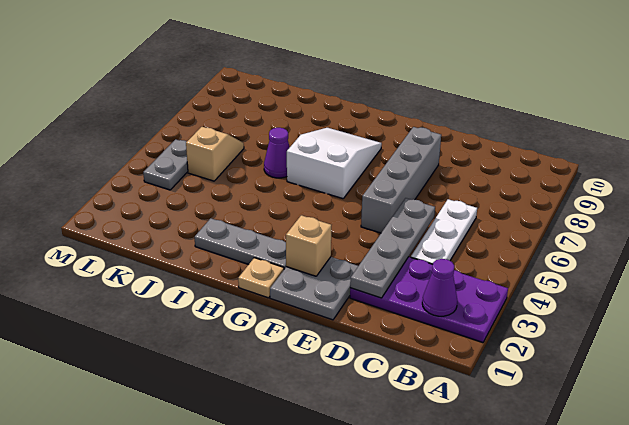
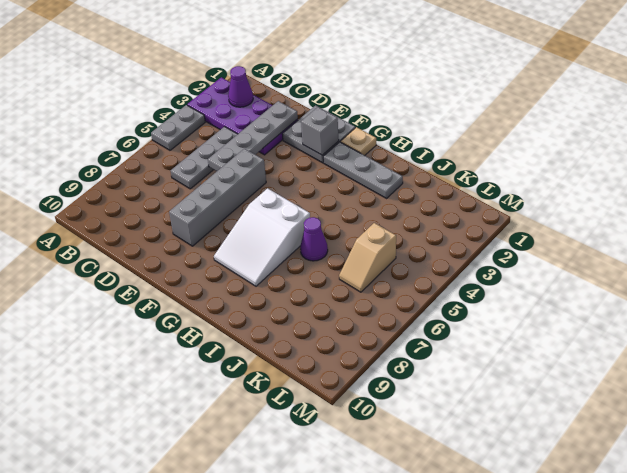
white 1x3 plate [411,199,477,264] -> grey 1x3 plate [171,127,238,189]
tan 1x1 brick [286,215,331,276] -> grey 1x1 brick [301,107,339,155]
grey 1x2 plate [143,139,188,190] -> grey 1x2 plate moved to [151,105,205,150]

